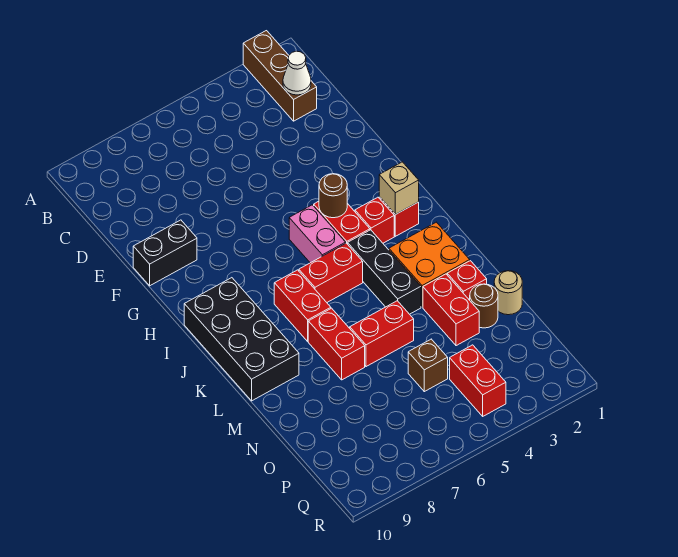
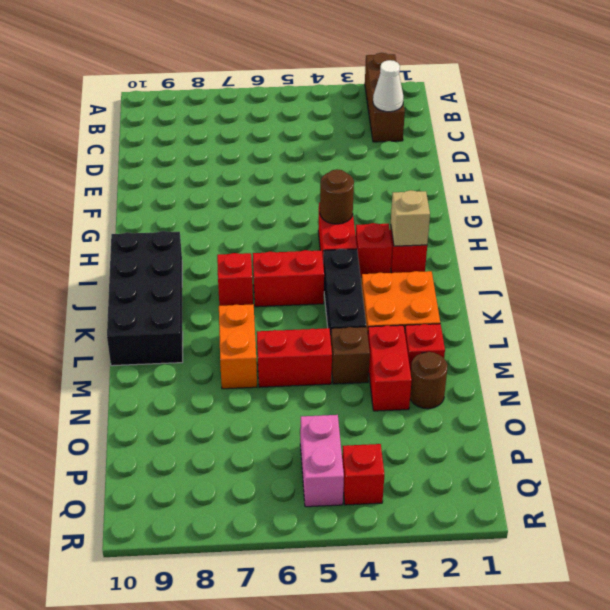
black 1x2 brick [133,220,197,286] -> none
pink 1x2 brick [289,205,346,263] -> pink 1x2 brick moved to [300,415,344,507]
red 1x2 brick [274,270,331,341] -> red 1x1 brick [217,253,253,306]
red 1x2 brick [308,308,365,380] -> orange 1x2 brick [219,305,257,389]
tan 1x1 round brick [494,271,522,315] -> none
brown 1x1 brick [408,339,448,392] -> brown 1x1 brick moved to [331,327,370,384]
red 1x2 brick [450,345,506,416] -> red 1x1 brick [342,444,384,505]

